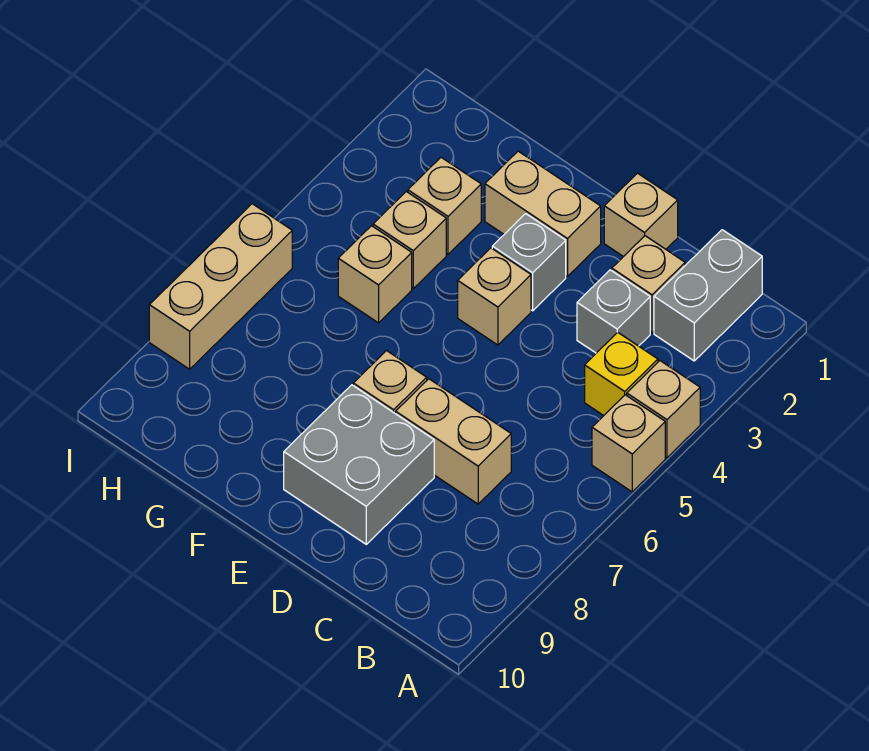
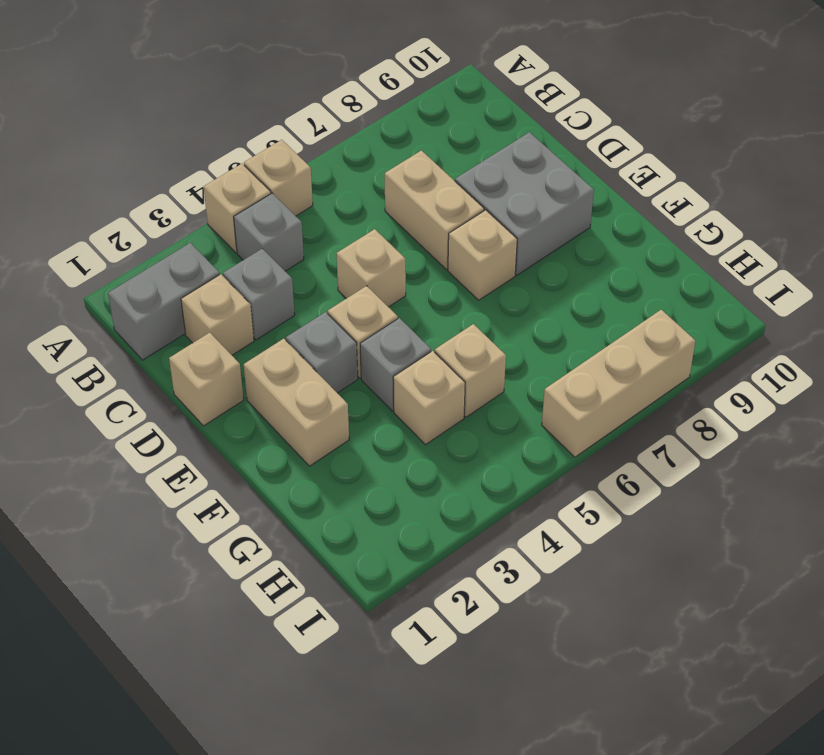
yellow 1x1 brick [585,332,658,416] -> grey 1x1 brick [234,193,304,271]
none -> grey 1x1 brick [360,318,431,411]
tan 1x1 brick [408,157,481,254] -> tan 1x1 brick moved to [337,229,406,307]

